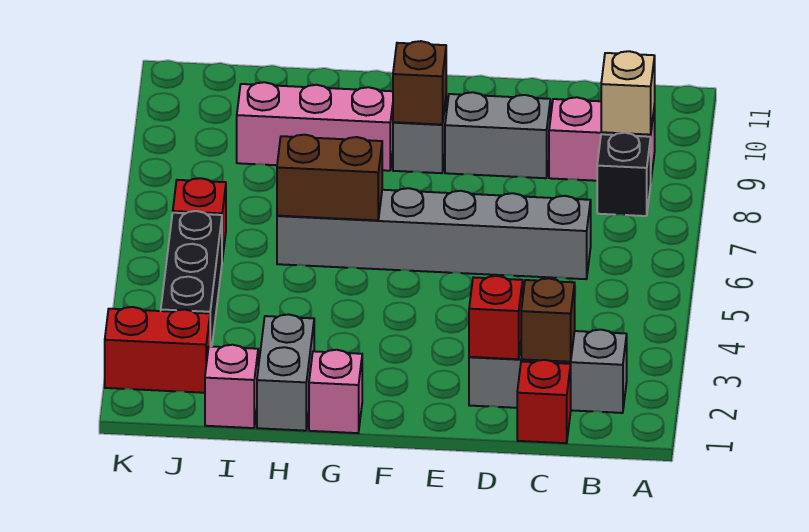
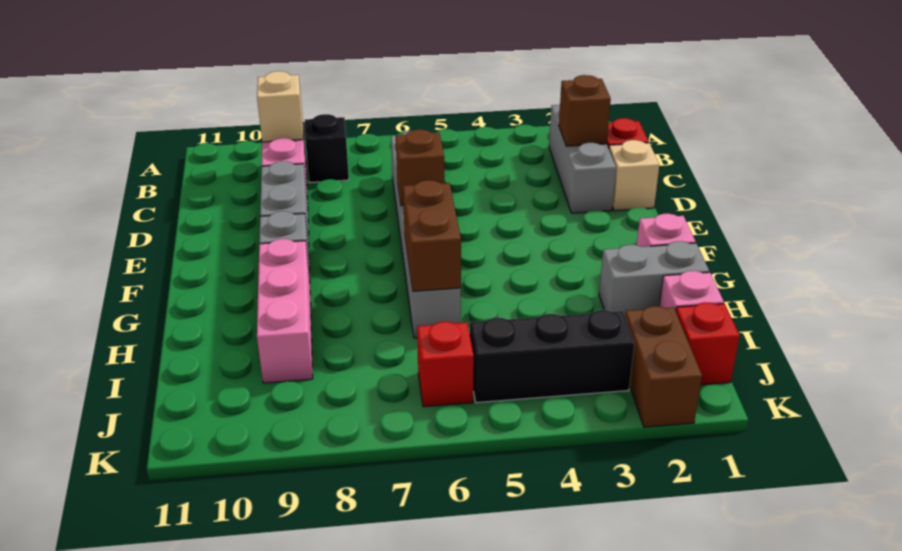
none -> tan 1x1 brick [609,140,659,211]
red 1x1 brick [469,276,523,359] -> red 1x1 brick moved to [676,303,740,385]
brown 1x1 brick [393,41,446,125] -> brown 1x1 brick moved to [396,130,444,206]
red 1x2 brick [105,307,210,393] -> brown 1x2 brick [625,306,702,427]

